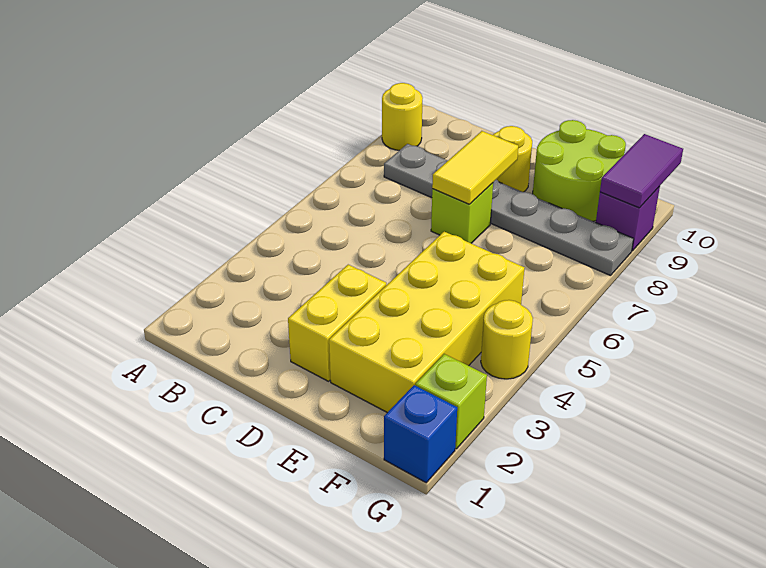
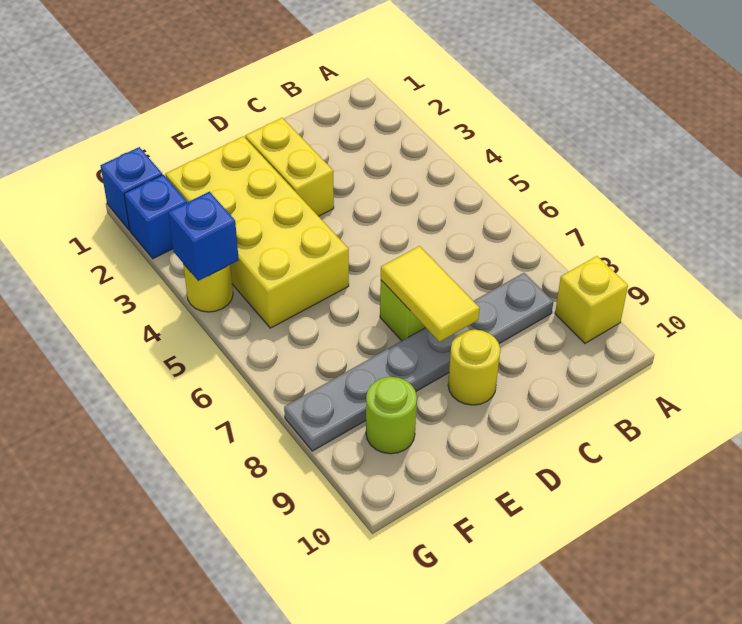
yellow 1x1 round brick [382,83,423,150] -> yellow 1x1 brick [555,256,628,343]
lime 2x2 round brick [533,120,626,221] -> lime 1x1 round brick [366,377,417,454]
lime 1x1 brick [415,354,487,449] -> blue 1x1 brick [124,175,187,259]
none -> blue 1x1 brick [168,192,239,281]
purple 1x1 brick [596,186,660,251] -> none
purple 1x2 tile [600,134,683,208] -> none

